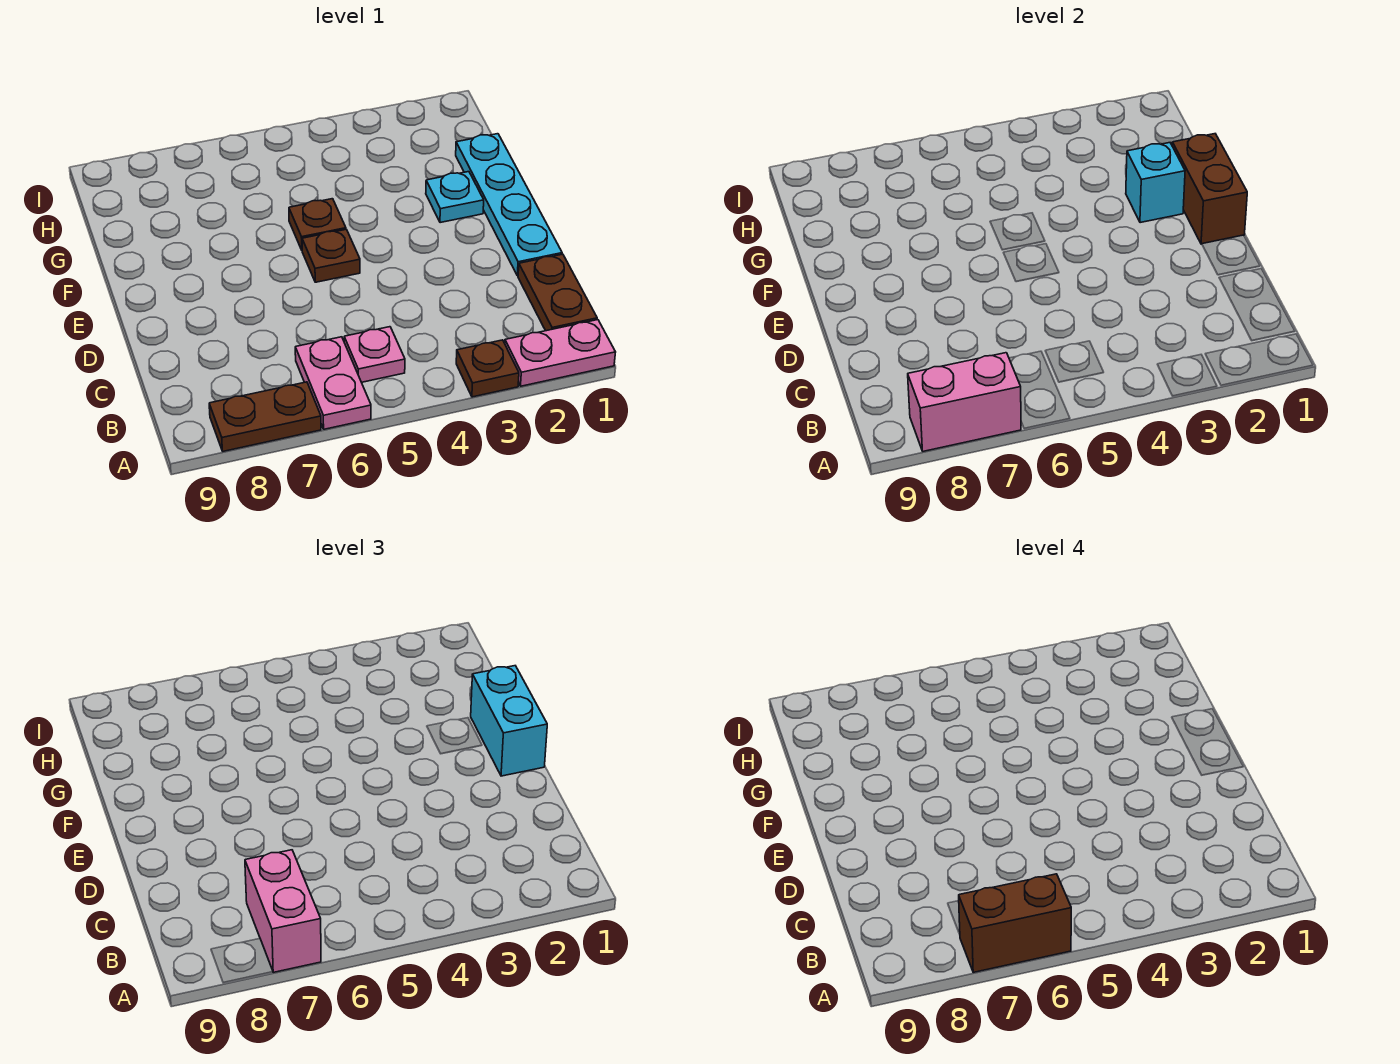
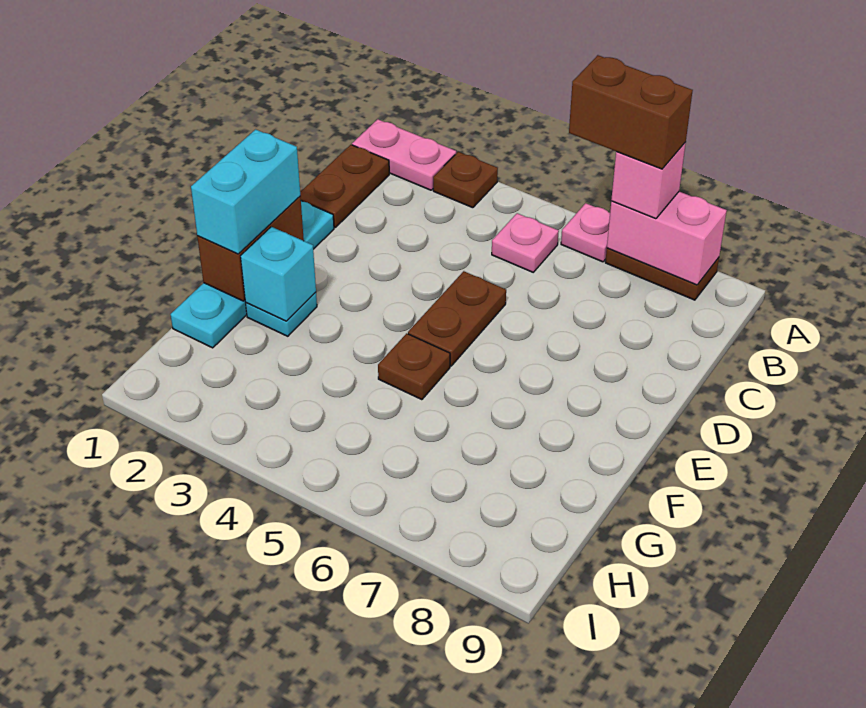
pink 1x2 plate [295,337,371,429] -> pink 1x1 plate [561,203,610,262]
pink 1x2 brick [245,850,321,972] -> pink 1x1 brick [611,142,686,219]
brown 1x1 plate [302,229,360,282] -> brown 1x2 plate [408,271,506,366]

